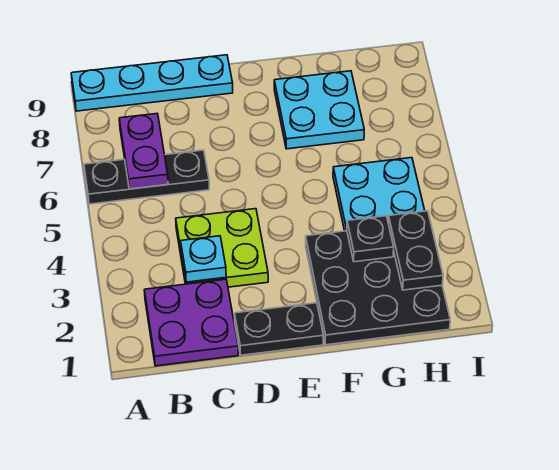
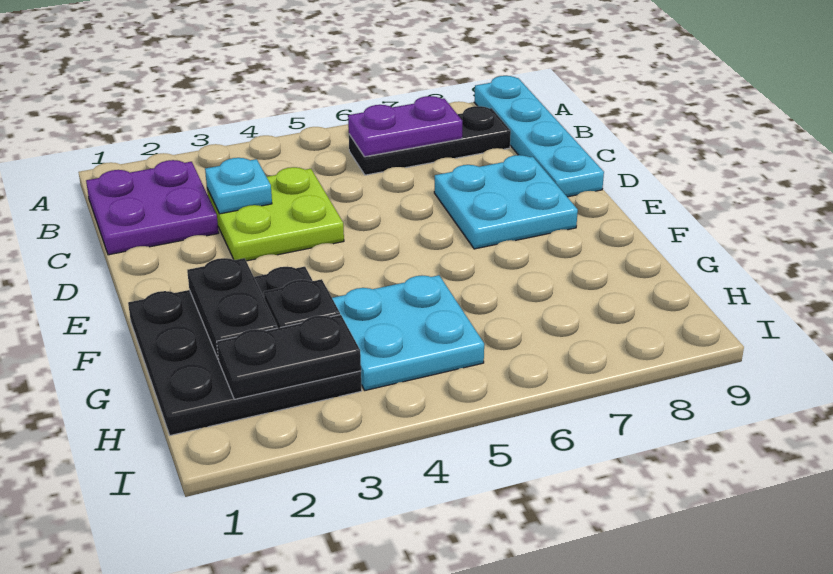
black 1x3 plate [84,150,209,204] -> black 1x3 plate turned to [349,106,511,175]
black 1x2 plate [235,303,324,355] -> black 1x2 plate moved to [187,258,277,360]
cyan 2x2 plate [274,71,364,149] -> cyan 2x2 plate moved to [434,155,578,249]

